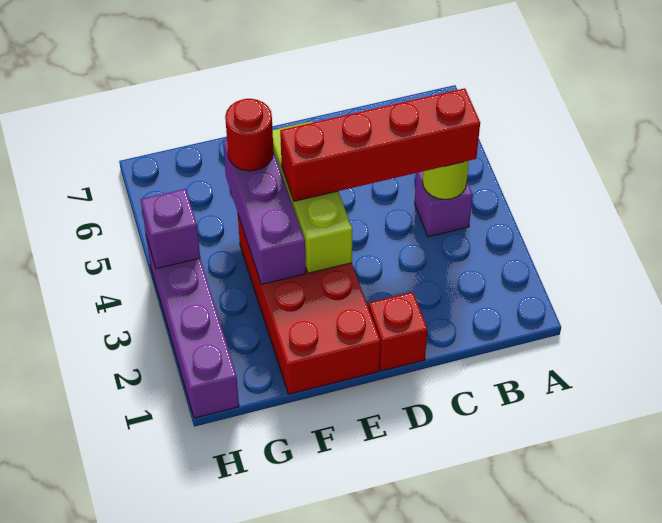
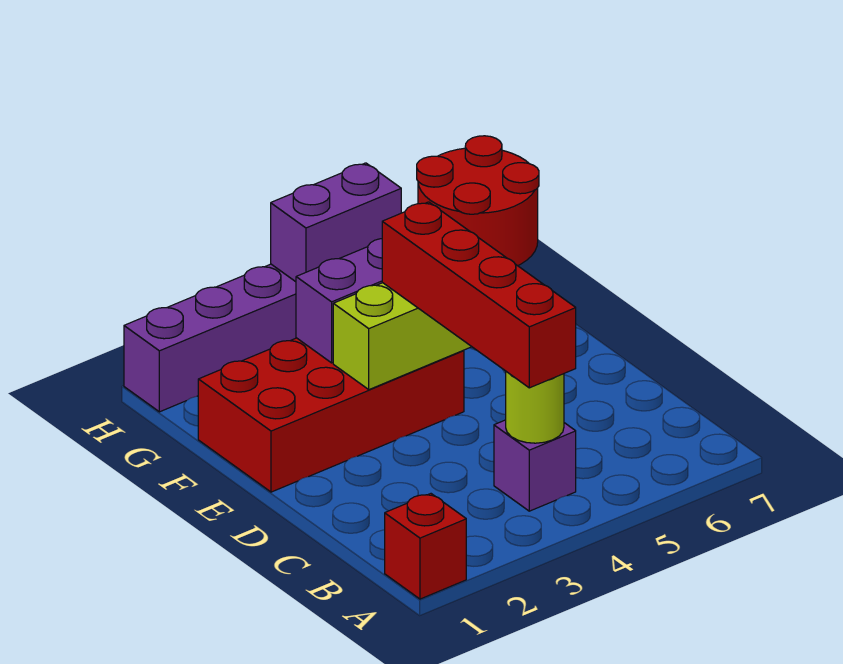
red 1x1 brick [369,292,427,371] -> red 1x1 brick moved to [385,494,466,599]
red 1x1 round brick [225,99,273,171] -> red 2x2 round brick [417,136,539,266]
purple 1x1 brick [141,189,200,269] -> purple 1x2 brick [271,163,401,282]

